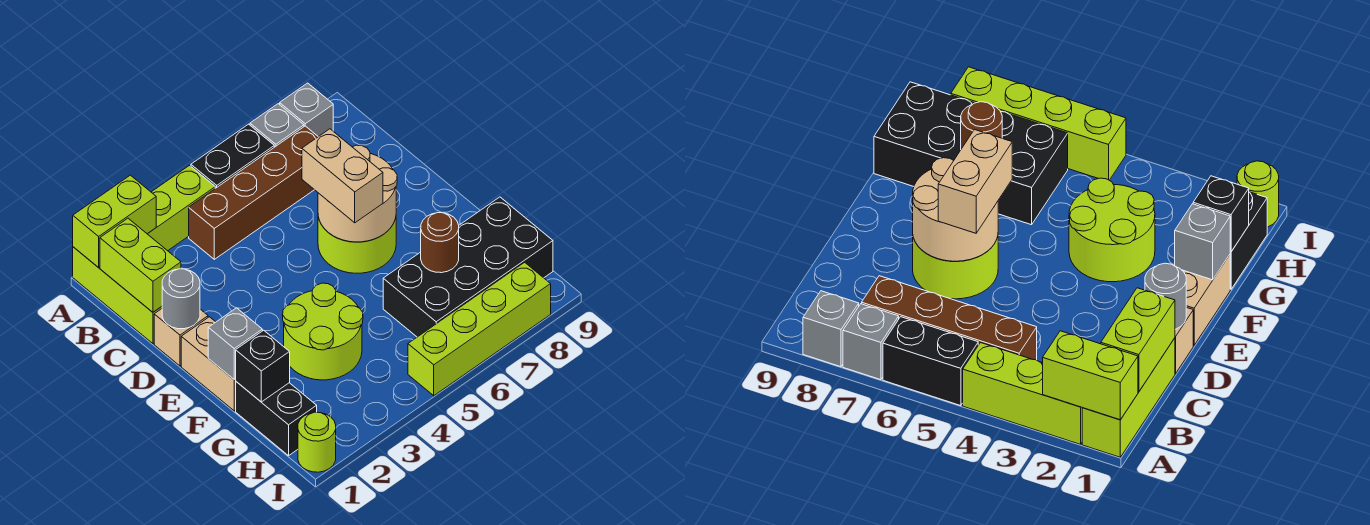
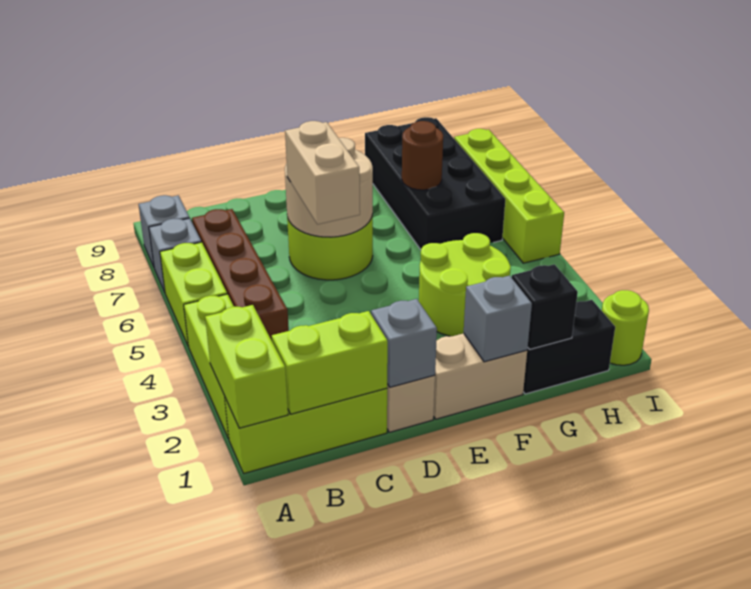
black 1x2 brick [191,124,274,188] -> lime 1x2 brick [160,242,227,347]
grey 1x1 round brick [162,269,200,329] -> grey 1x1 brick [371,299,437,387]
tan 1x2 brick [302,129,383,223] -> tan 1x2 brick turned to [285,121,360,224]

